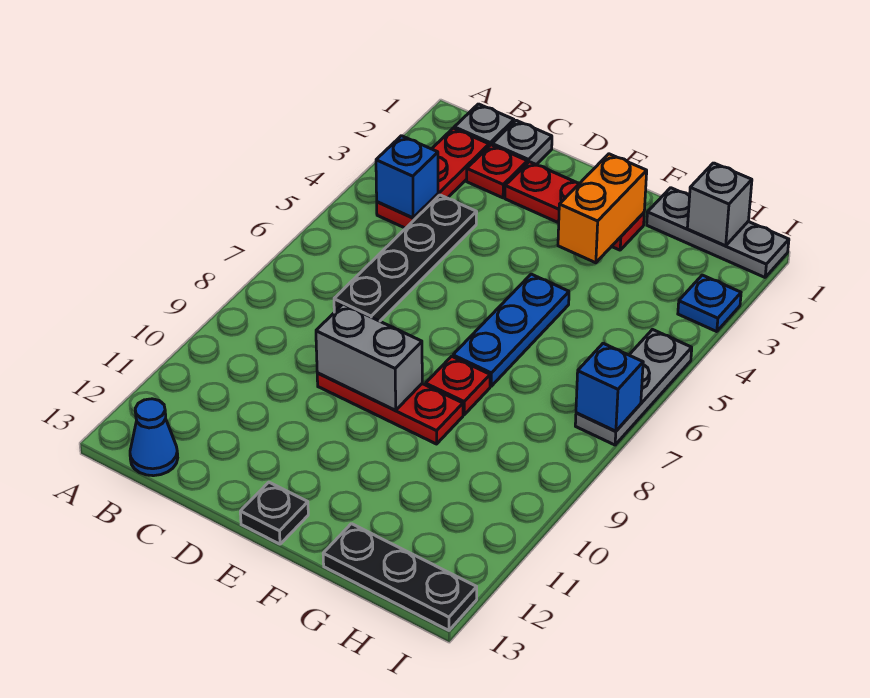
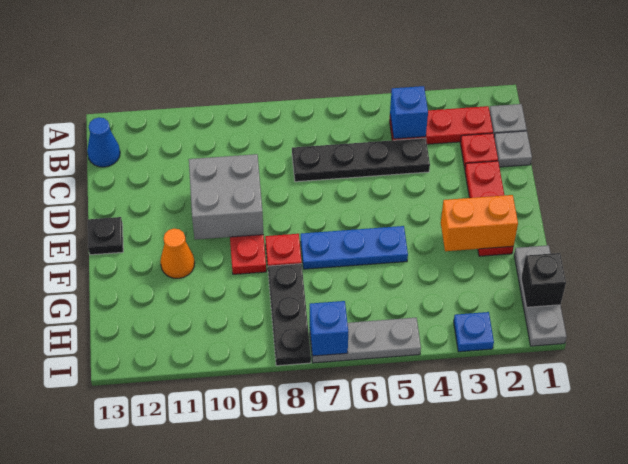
grey 1x2 brick [316,304,422,410] -> grey 2x2 brick [189,154,263,240]
none -> orange 1x1 cone [160,229,195,278]
black 1x3 plate [323,524,477,630] -> black 1x3 plate moved to [268,264,311,366]
grey 1x1 brick [687,163,752,246] -> black 1x1 brick [521,253,566,307]

